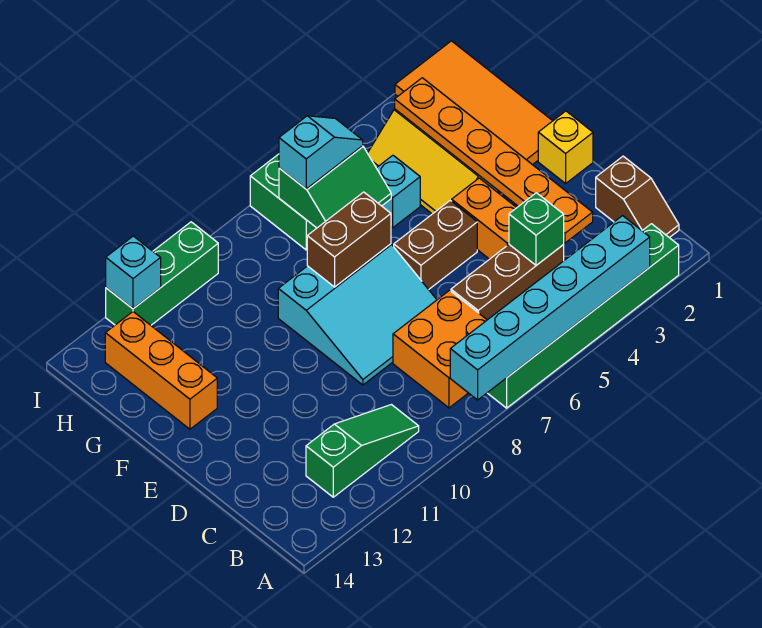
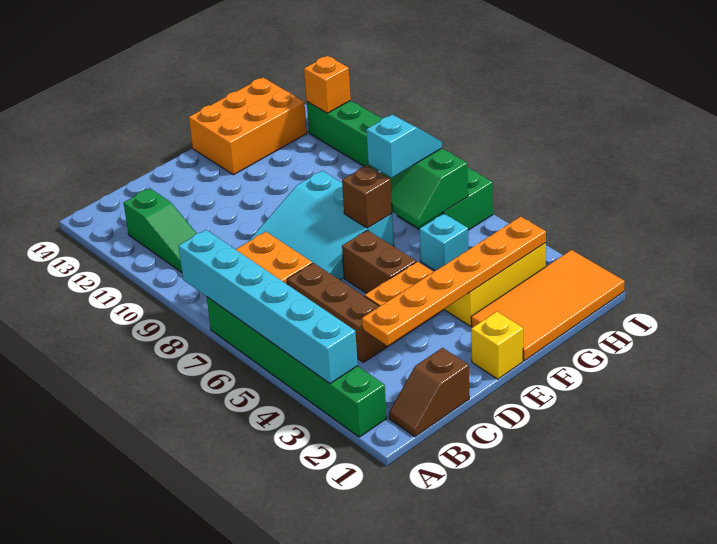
green 1x1 brick [509,193,564,265] -> none
brown 1x2 brick [307,192,391,287] -> brown 1x1 brick [342,165,392,228]
orange 1x3 brick [105,312,217,429] -> orange 2x3 brick [189,77,307,175]
cyan 1x2 slope [279,116,363,189] -> cyan 1x2 slope turned to [366,115,442,178]
cyan 1x1 brick [106,236,161,309] -> orange 1x1 brick [304,56,351,113]

